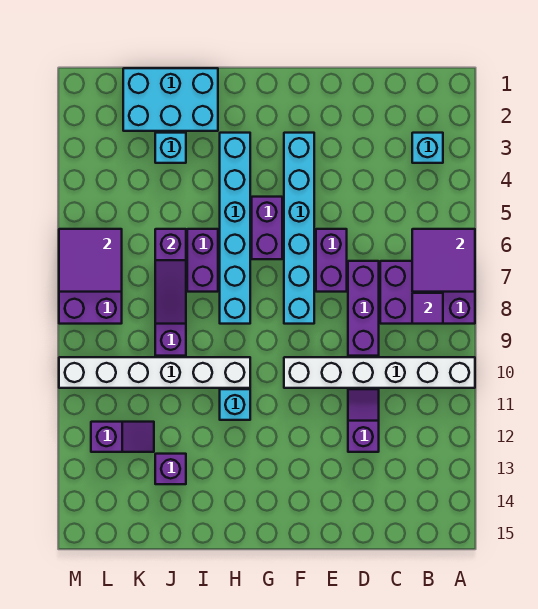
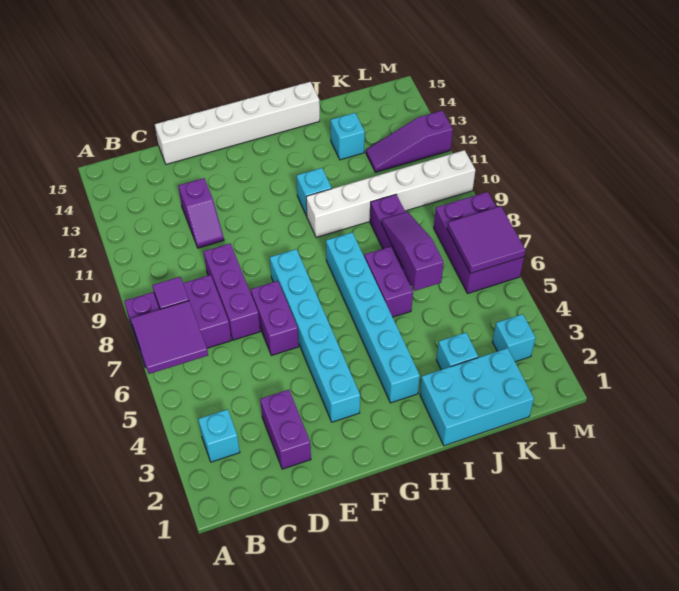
white 1x6 brick [284,357,475,388] -> white 1x6 brick moved to [155,82,320,164]
purple 1x2 brick [252,197,282,259] -> purple 1x2 brick moved to [260,390,311,469]
purple 1x1 brick [155,454,186,484] -> cyan 1x1 brick [331,113,365,160]
purple 1x2 slope [91,422,154,452] -> purple 1x3 slope [366,111,453,172]
none -> cyan 1x1 brick [493,314,535,362]

